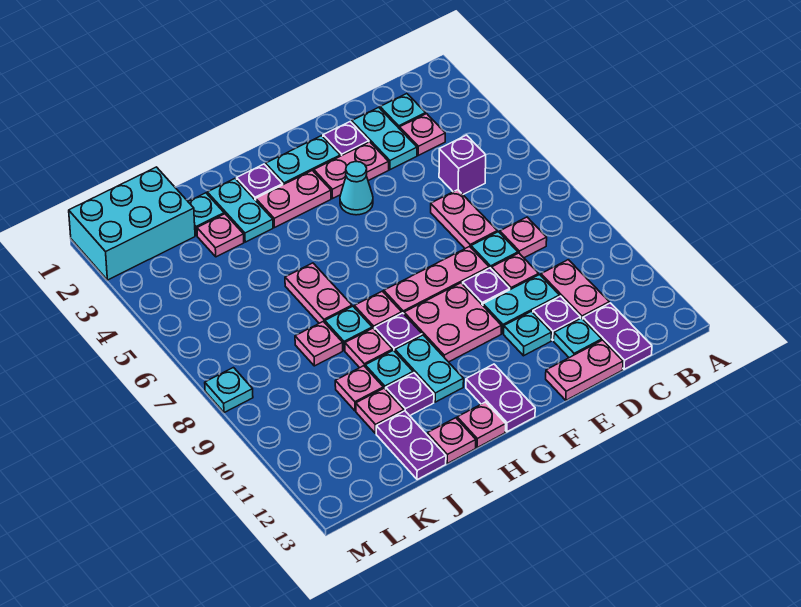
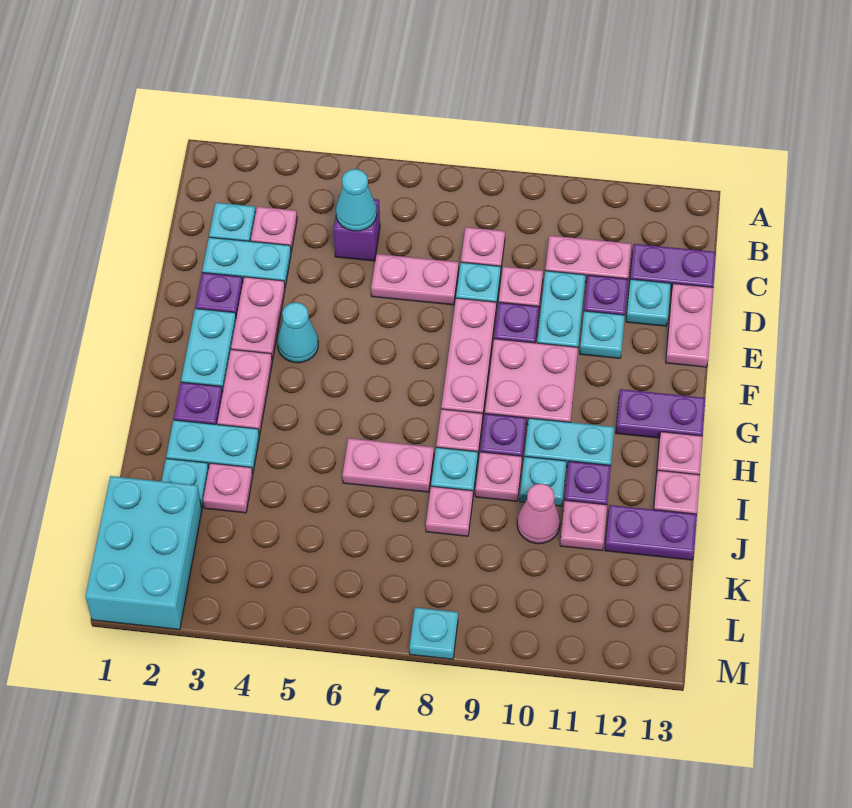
none -> cyan 1x1 cone [336,169,377,231]
pink 1x1 plate [335,366,383,411] -> pink 1x1 cone [517,484,560,544]

